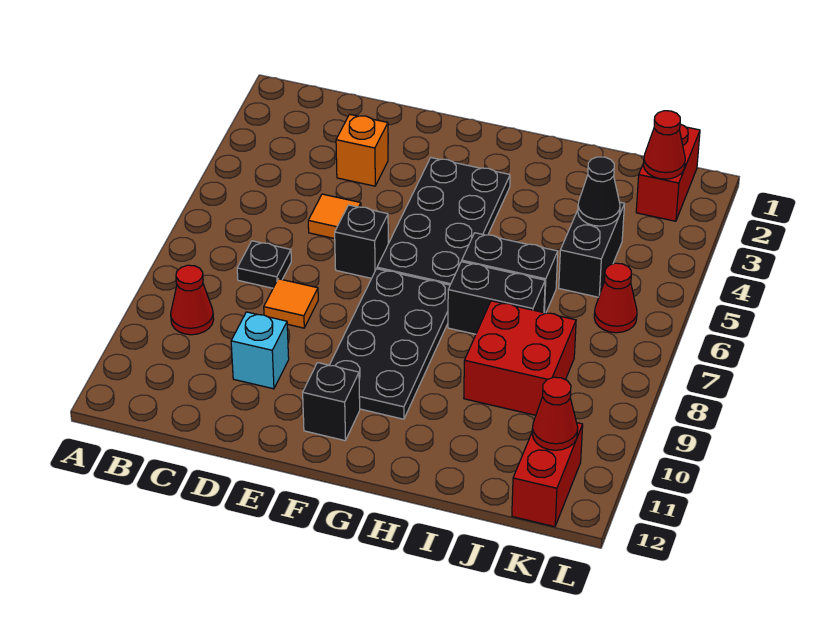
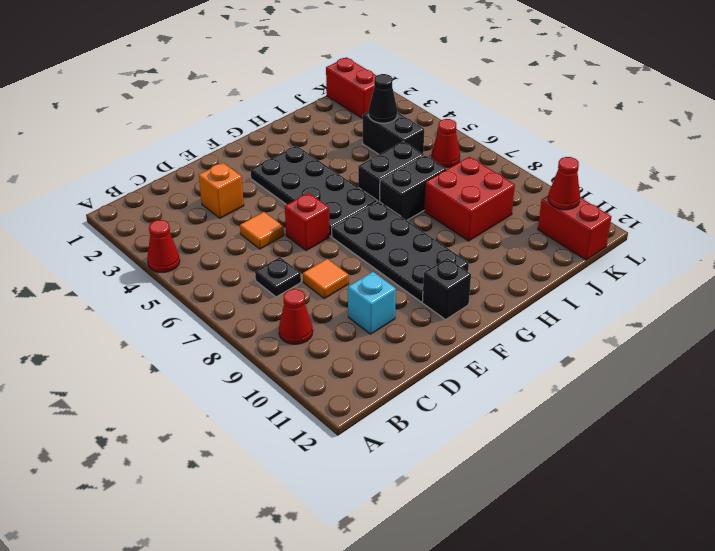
black 1x1 brick [335,205,388,278] -> red 1x1 brick [285,193,330,251]
red 1x1 cone [643,111,685,179] -> red 1x1 cone moved to [147,220,180,272]

